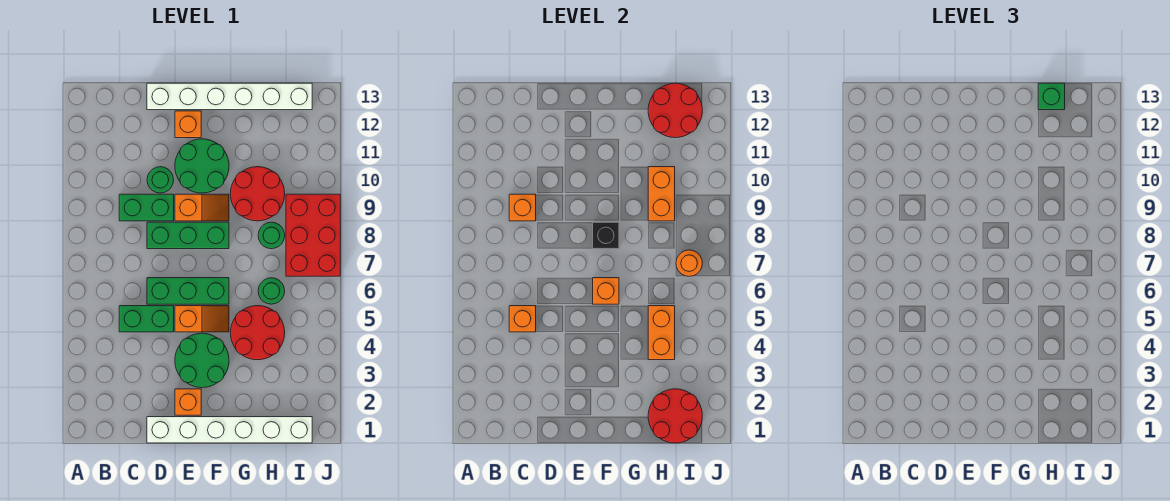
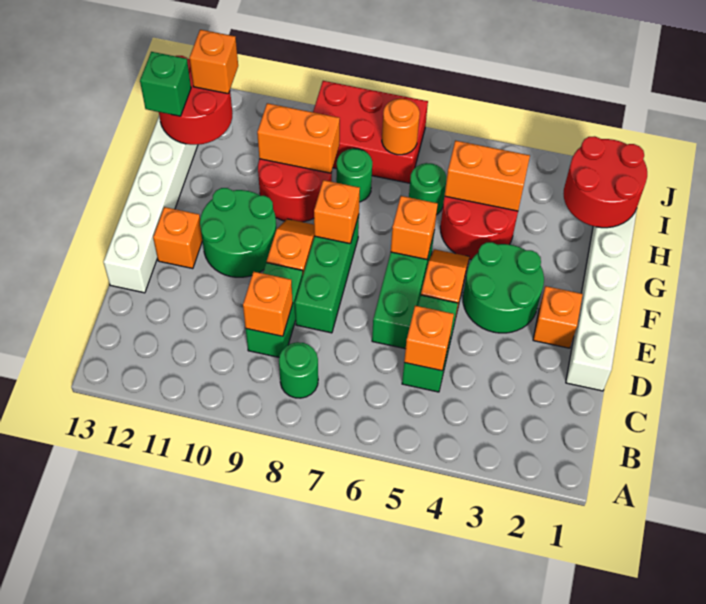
green 1x1 round brick [147,167,173,193] -> green 1x1 round brick moved to [279,342,318,398]
black 1x1 brick [593,222,619,249] -> orange 1x1 brick [314,180,360,244]
none -> orange 1x1 brick [190,30,238,94]

